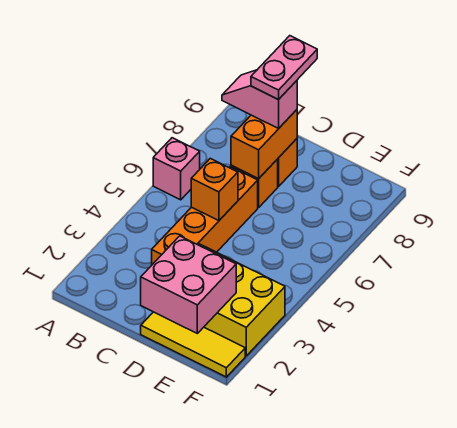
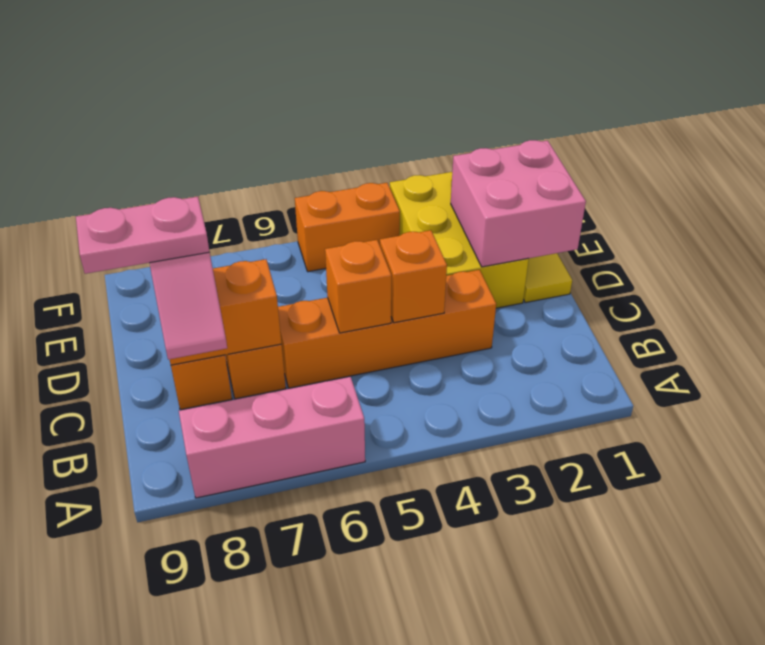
pink 1x1 brick [153,138,200,200] -> pink 1x3 brick [179,377,365,498]
none -> orange 1x1 brick [380,230,447,323]
none -> orange 1x2 brick [295,183,400,272]

